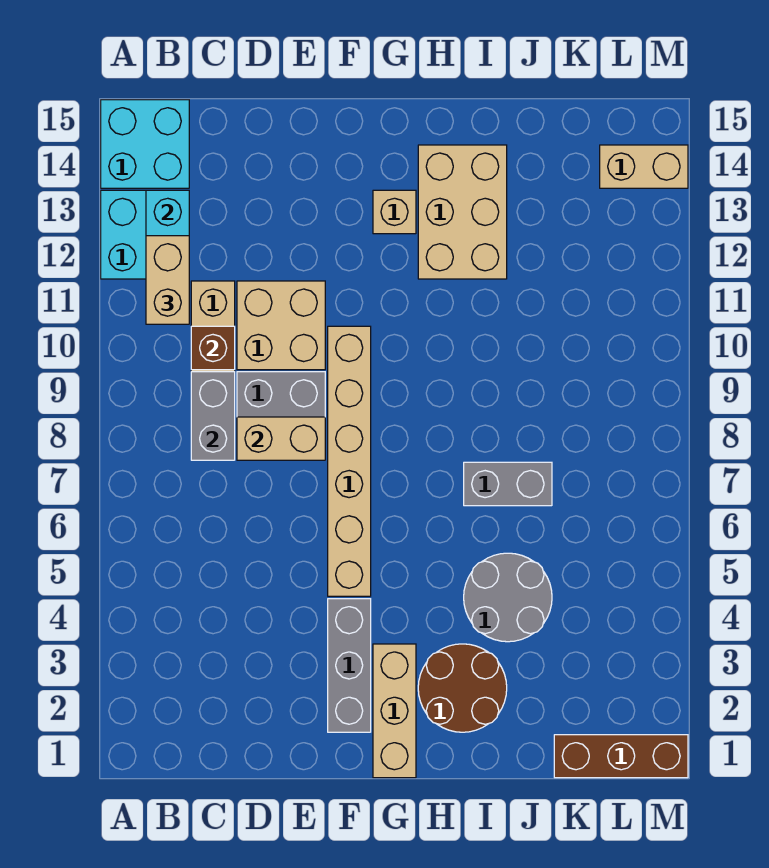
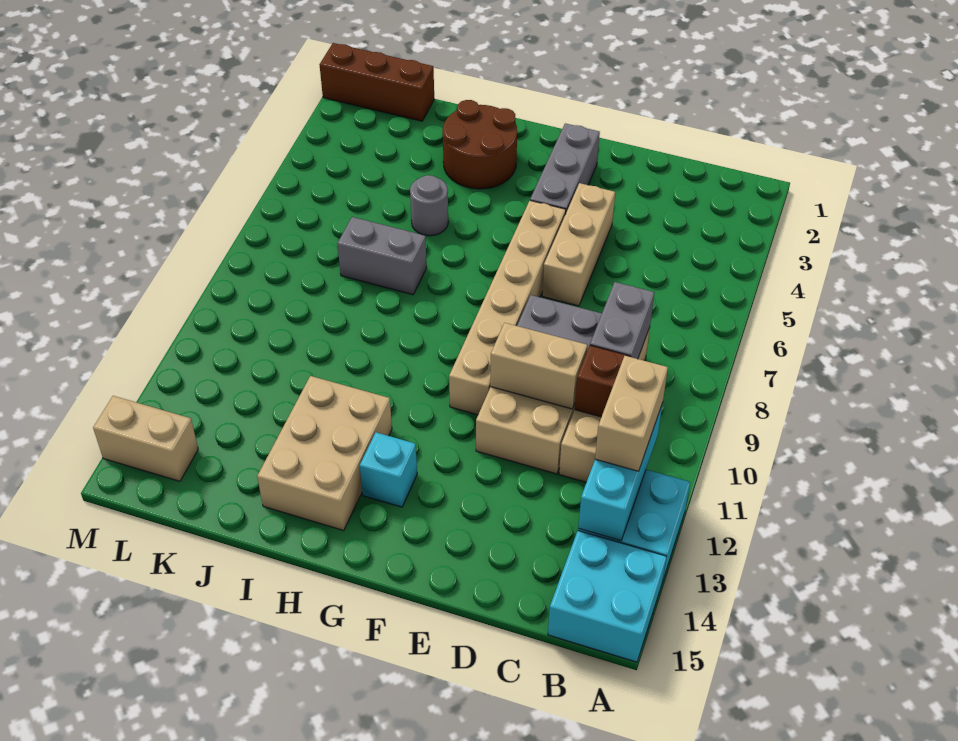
tan 1x2 brick [237,417,325,460] -> tan 1x2 brick moved to [490,323,587,409]
tan 1x3 brick [373,644,416,778] -> tan 1x3 brick moved to [542,183,615,306]
tan 1x1 brick [373,190,416,234] -> cyan 1x1 brick [360,432,417,507]
grey 2x2 round brick [464,553,552,642] -> grey 1x1 round brick [410,175,448,236]

